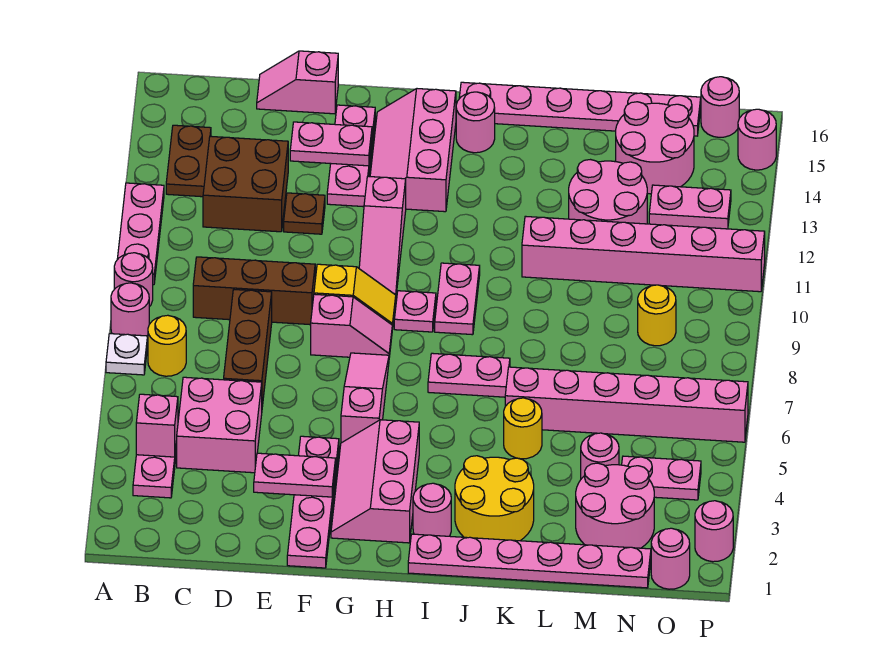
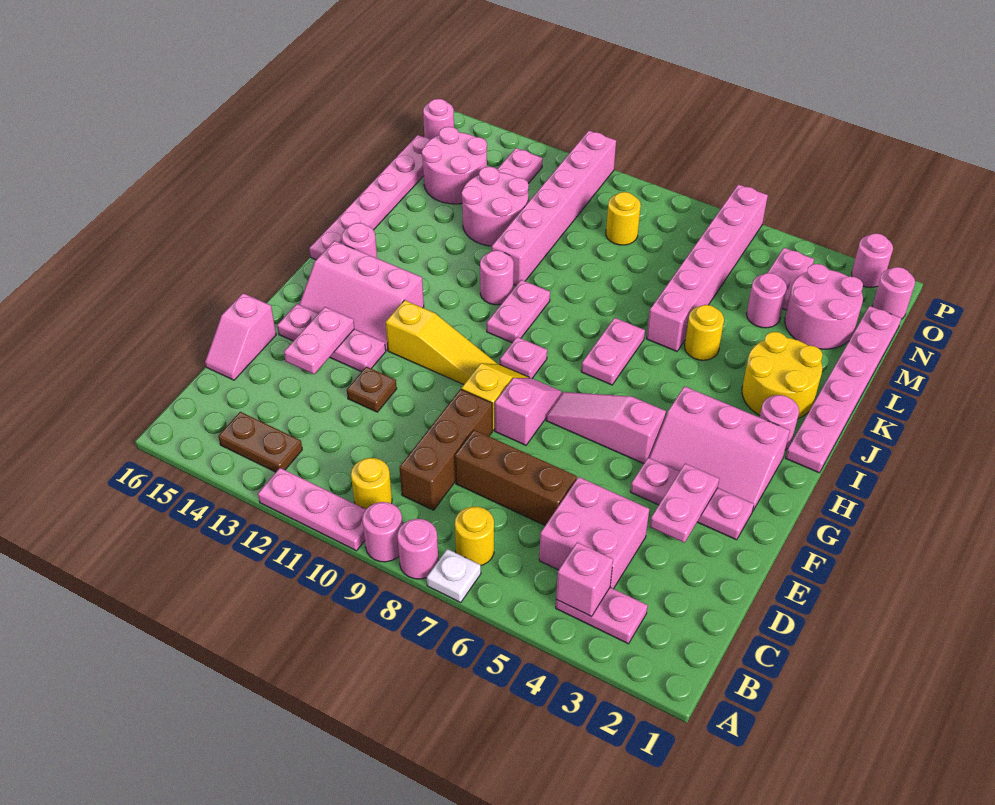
none -> yellow 1x1 round brick [351,458,392,509]
brown 2x2 brick [203,136,288,232] -> none
pink 1x4 plate [287,436,339,568] -> pink 1x3 plate [630,458,754,540]
pink 1x3 slope [359,176,406,295] -> yellow 1x3 slope [386,300,497,385]
pink 1x2 plate [435,263,480,335] -> pink 1x2 plate turned to [487,280,550,343]
pink 1x1 round brick [738,109,776,170] -> pink 1x1 round brick moved to [480,250,514,305]

